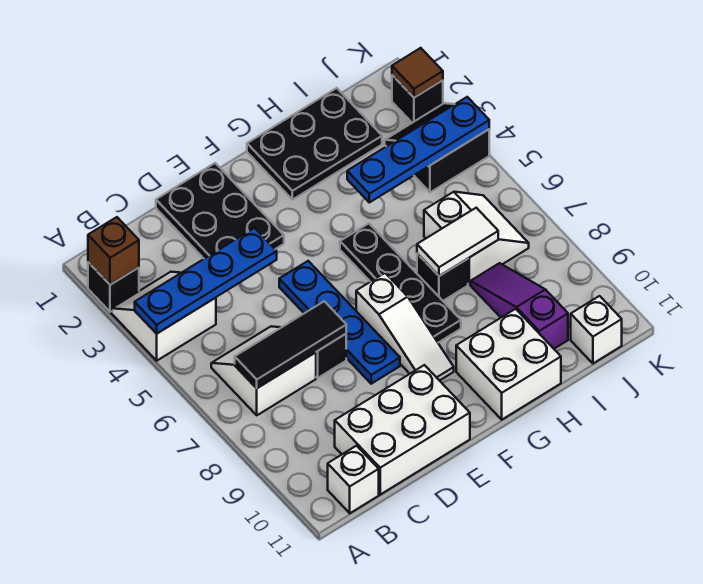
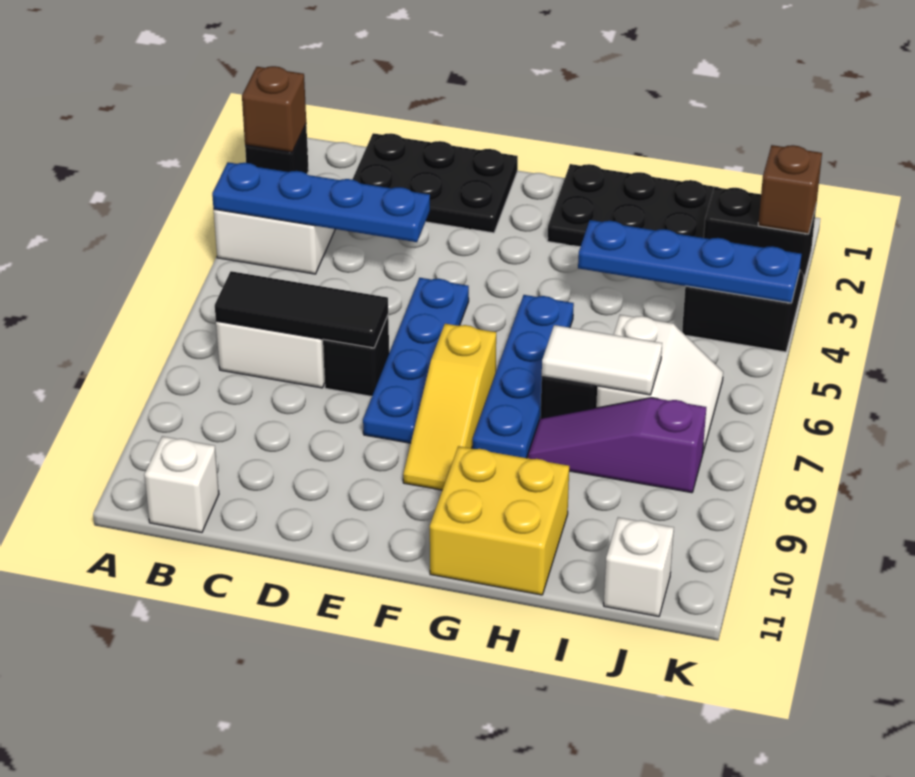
white 2x3 brick [335,365,470,495] -> none
black 2x3 plate [156,163,284,259] -> black 2x3 plate turned to [352,133,518,233]
white 1x3 slope [356,273,454,381] -> yellow 1x3 slope [403,324,496,490]
black 1x4 plate [340,224,461,343] -> blue 1x4 plate [473,295,574,458]
white 2x2 brick [456,309,561,420] -> yellow 2x2 brick [430,446,569,595]
purple 1x3 slope [471,263,568,349] -> purple 1x3 slope turned to [528,398,706,493]
black 1x1 brick [392,75,443,123] -> black 1x2 brick [704,187,816,282]
brown 1x1 tile [392,48,443,98] -> brown 1x1 brick [758,145,822,234]

